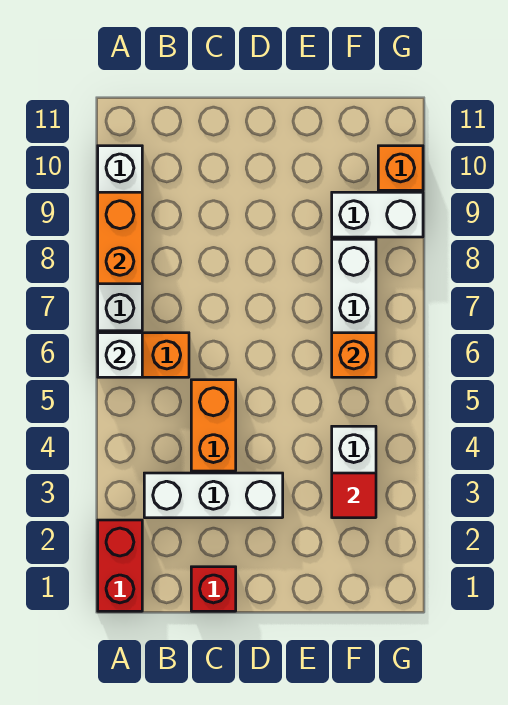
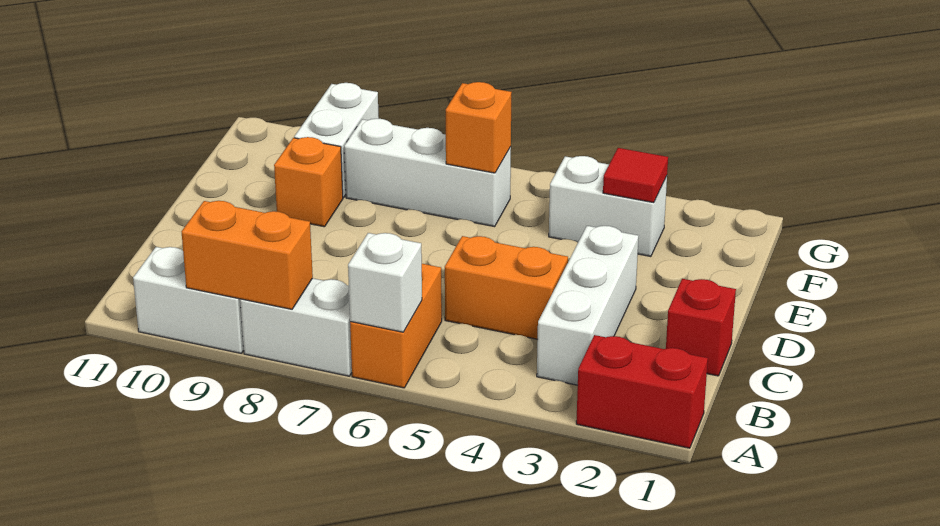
orange 1x1 brick [378,146,423,190] -> orange 1x1 brick moved to [274,137,343,227]

